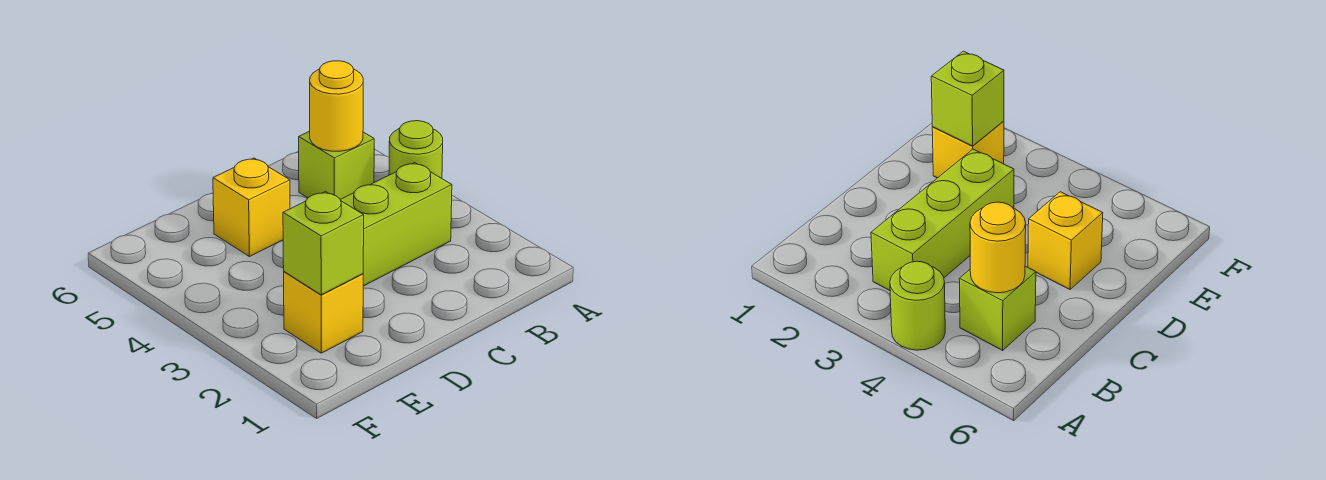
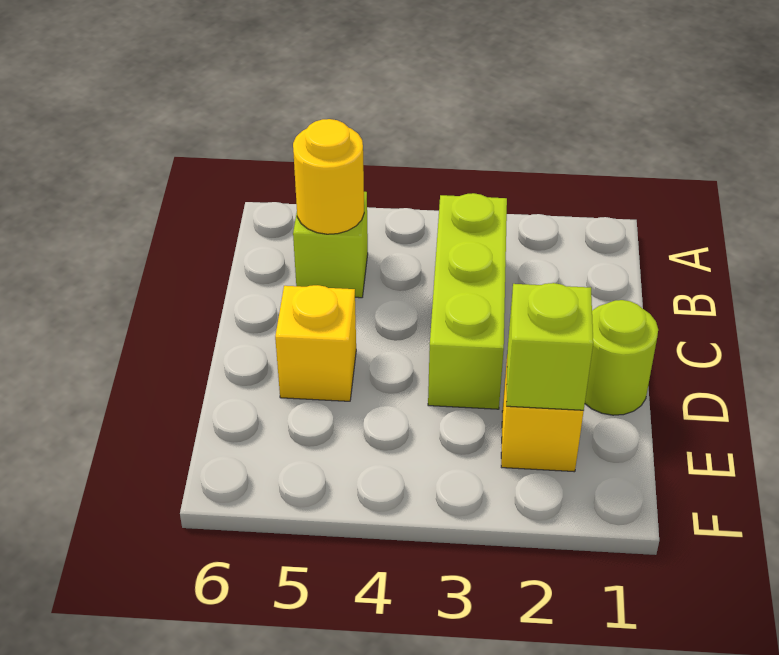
lime 1x1 round brick [389,121,443,178] -> lime 1x1 round brick moved to [585,300,658,415]

